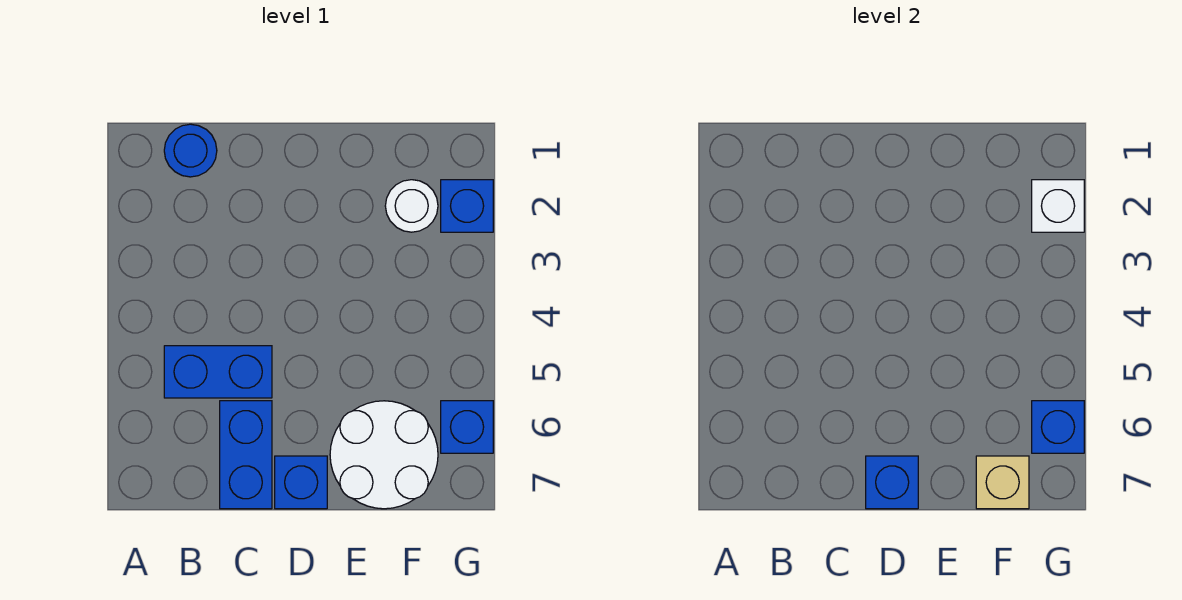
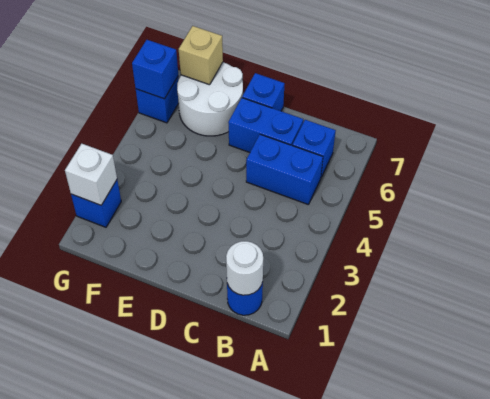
blue 1x2 brick [220,401,272,509] -> blue 1x2 brick turned to [228,98,303,152]
blue 1x1 brick [866,456,918,509] -> blue 1x1 brick moved to [292,120,336,177]
white 1x1 round brick [385,180,438,232] -> white 1x1 round brick moved to [226,241,263,295]

